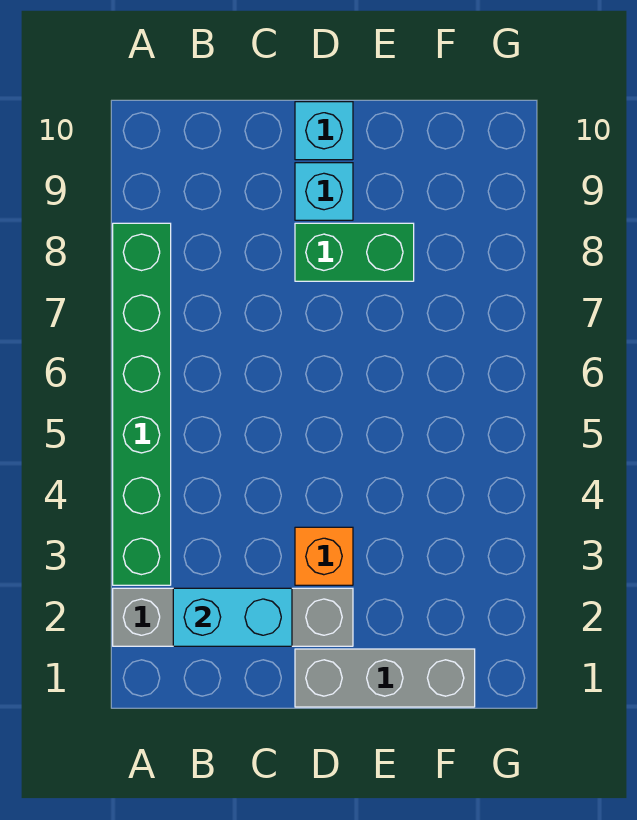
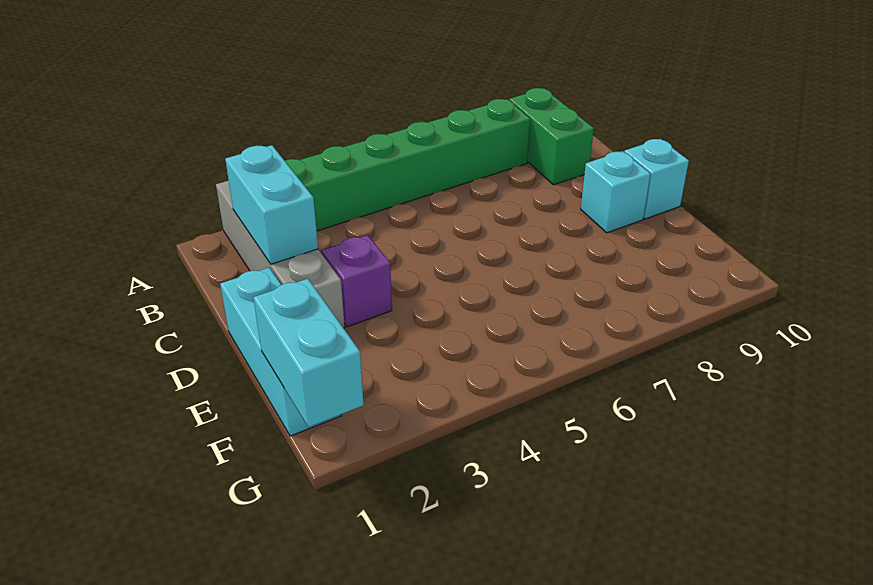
grey 1x3 brick [295,649,475,707] -> cyan 1x3 brick [220,267,341,436]
orange 1x1 brick [295,527,353,585] -> purple 1x1 brick [322,235,392,327]
green 1x2 brick [295,223,414,281] -> green 1x2 brick moved to [509,88,594,185]
none -> cyan 1x2 brick [253,279,364,427]

